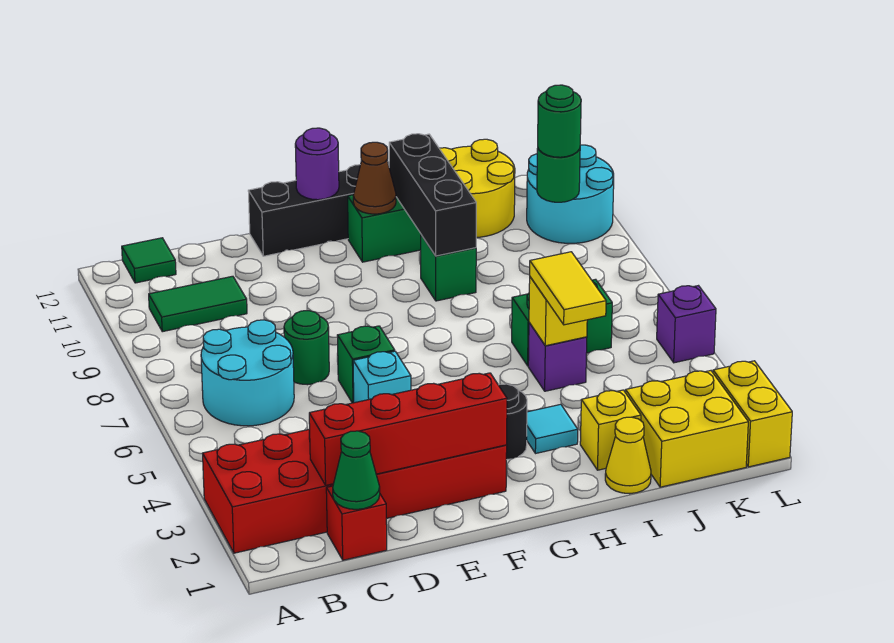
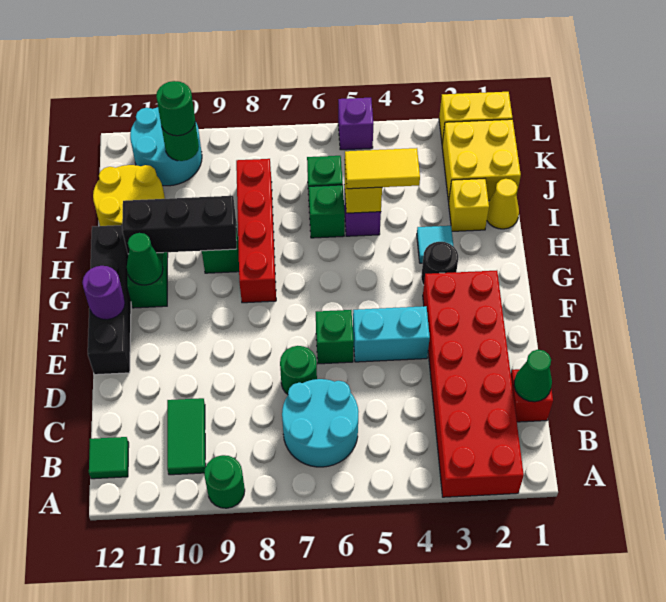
none -> green 1x1 round brick [204,455,245,508]
red 1x4 brick [309,373,507,485] -> red 1x4 brick moved to [236,159,276,303]
cyan 1x1 brick [353,351,411,403] -> cyan 1x2 brick [353,306,430,362]
brown 1x1 cone [353,142,396,214] -> green 1x1 cone [127,233,163,285]

